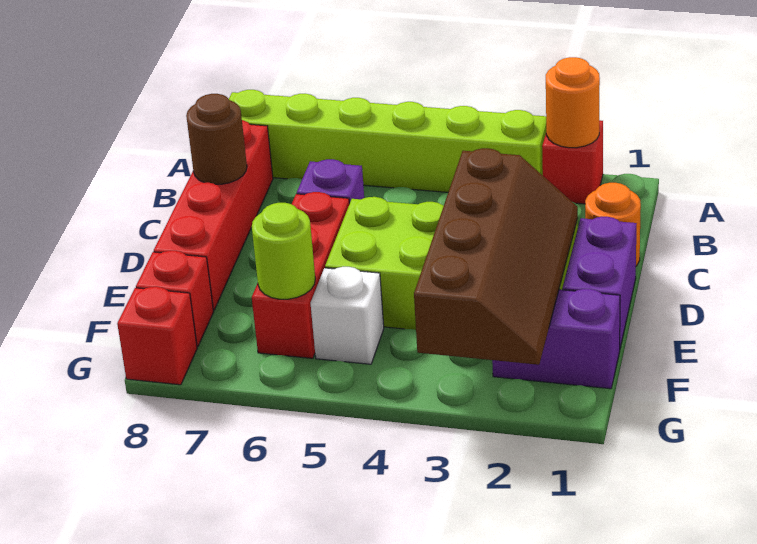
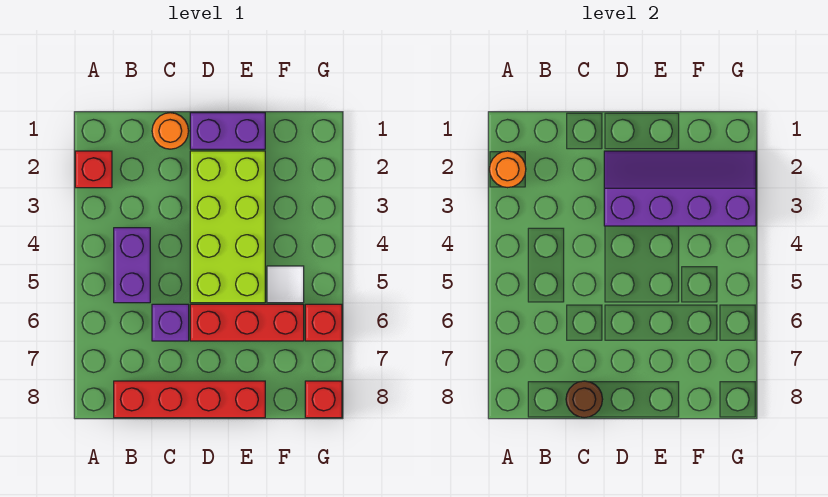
lime 1x6 brick [229,90,546,192] -> none
brown 2x4 slope [414,148,578,365] -> purple 2x4 slope [604,151,756,226]
purple 1x2 brick [492,289,620,389] -> purple 1x2 brick moved to [114,228,150,303]
white 1x1 brick [311,267,384,364] -> white 1x1 tile [267,266,304,303]
lime 1x1 round brick [252,203,315,299] -> none
red 1x1 brick [136,251,214,347] -> red 1x1 brick moved to [305,304,342,341]

